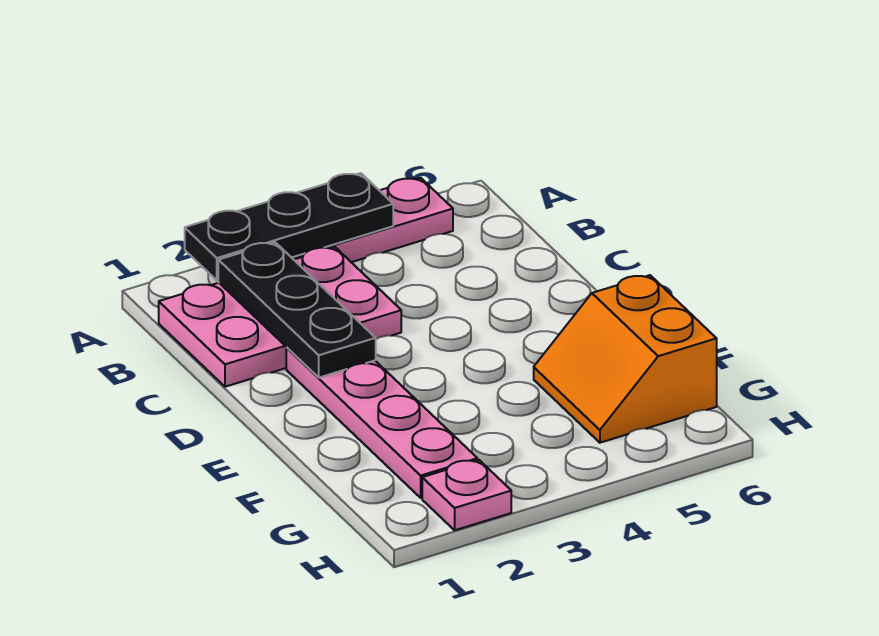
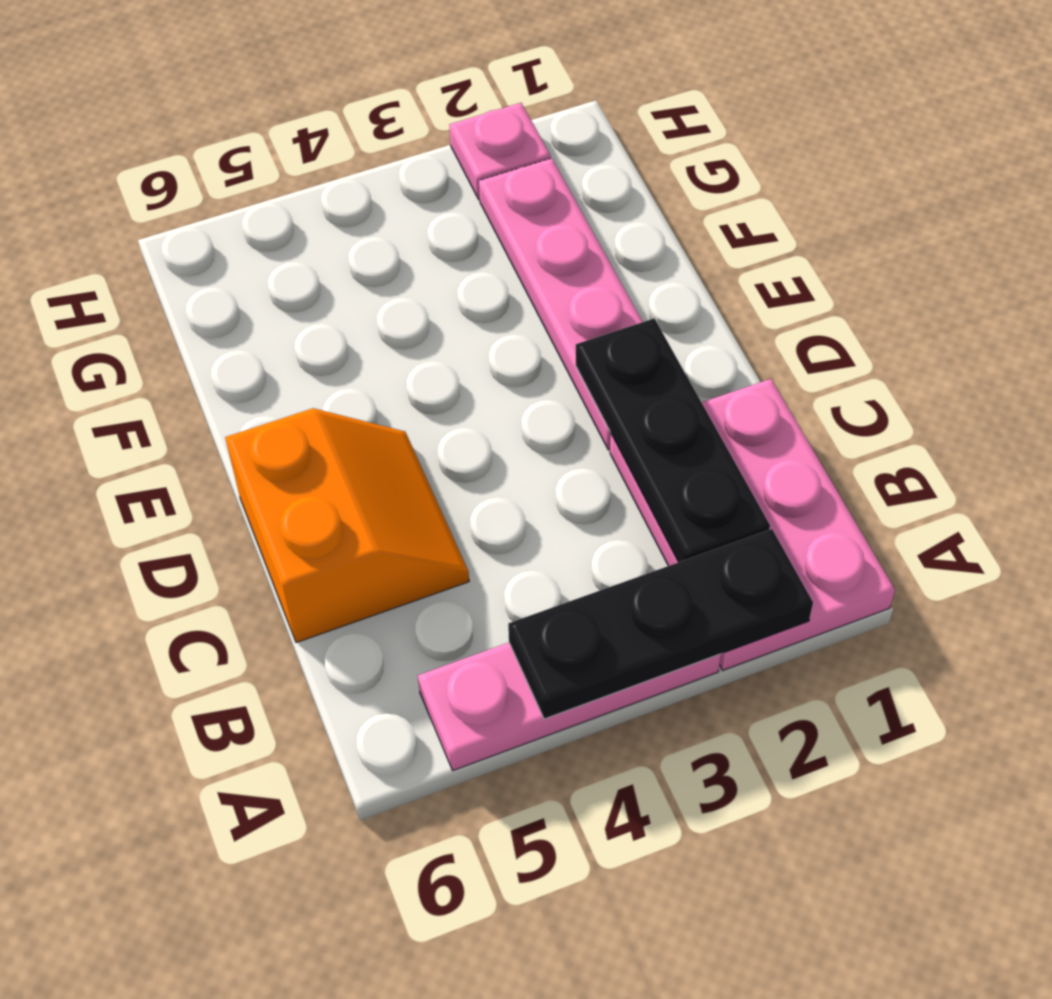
pink 2x3 plate [159,247,401,387] -> pink 2x3 plate turned to [610,379,895,670]
orange 2x2 slope [534,275,717,443] -> orange 2x2 slope moved to [225,408,469,643]

